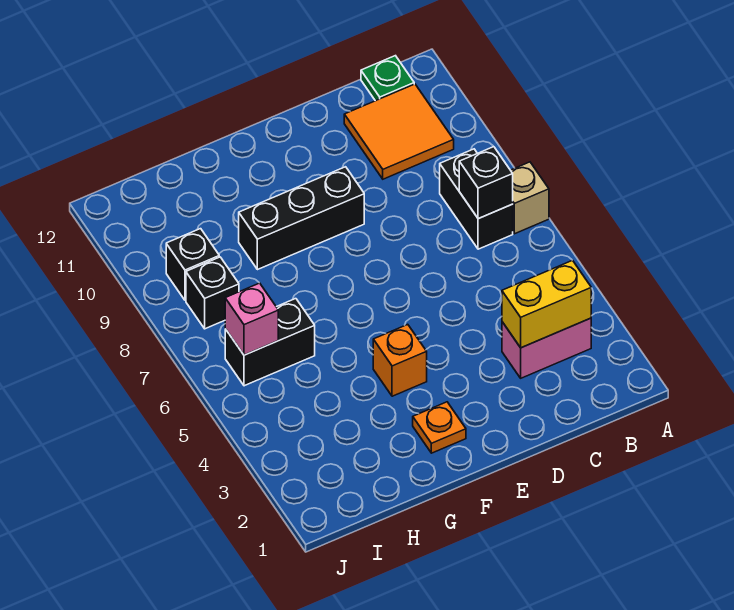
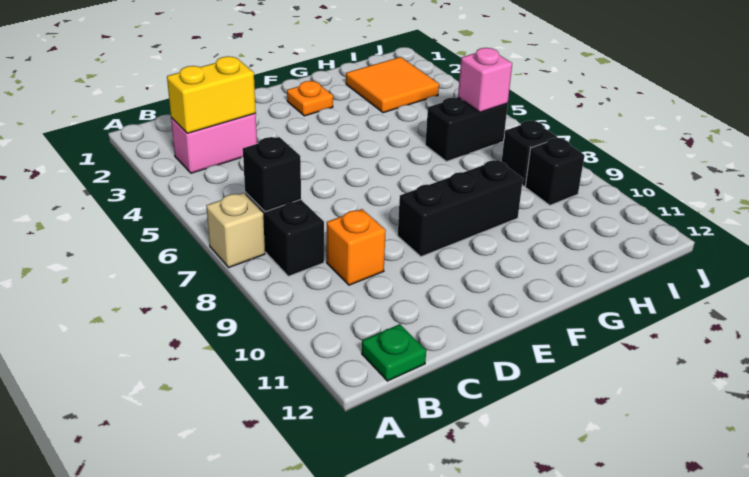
orange 2x2 tile [344,84,454,179] -> orange 2x2 tile moved to [346,57,439,113]
orange 1x1 brick [373,324,427,396] -> orange 1x1 brick moved to [327,209,386,285]

